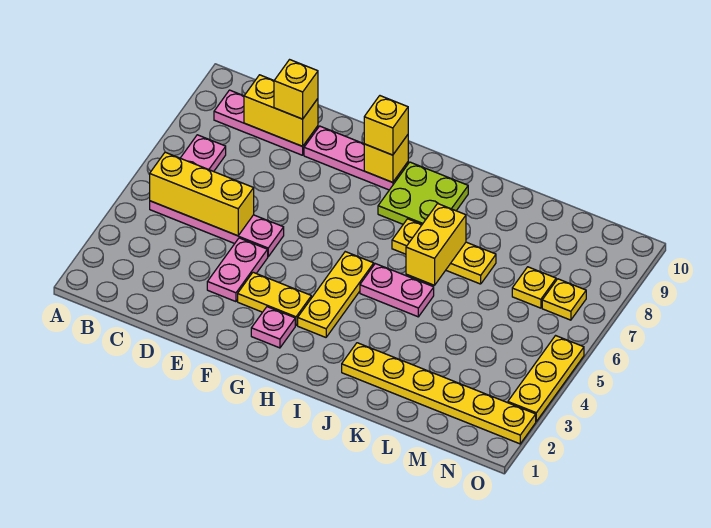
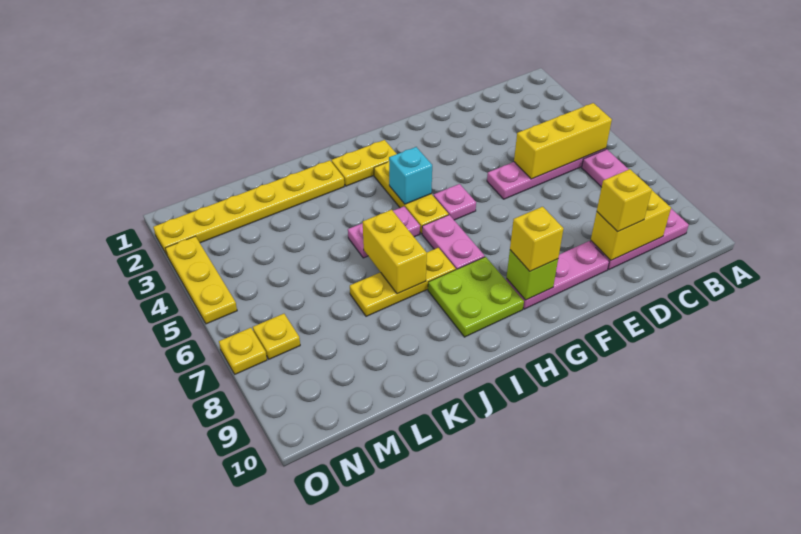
pink 1x2 plate [207,238,268,302] -> pink 1x2 plate moved to [422,215,485,269]
yellow 1x2 plate [238,272,311,325] -> yellow 1x2 plate moved to [331,140,396,186]
pink 1x1 plate [251,307,295,348] -> pink 1x1 plate moved to [434,184,476,220]
yellow 1x1 brick [364,135,408,182] -> lime 1x1 brick [506,250,558,300]
none -> cyan 1x1 brick [389,147,432,204]
yellow 1x1 plate [512,267,556,308] -> yellow 1x1 plate moved to [219,328,267,374]

